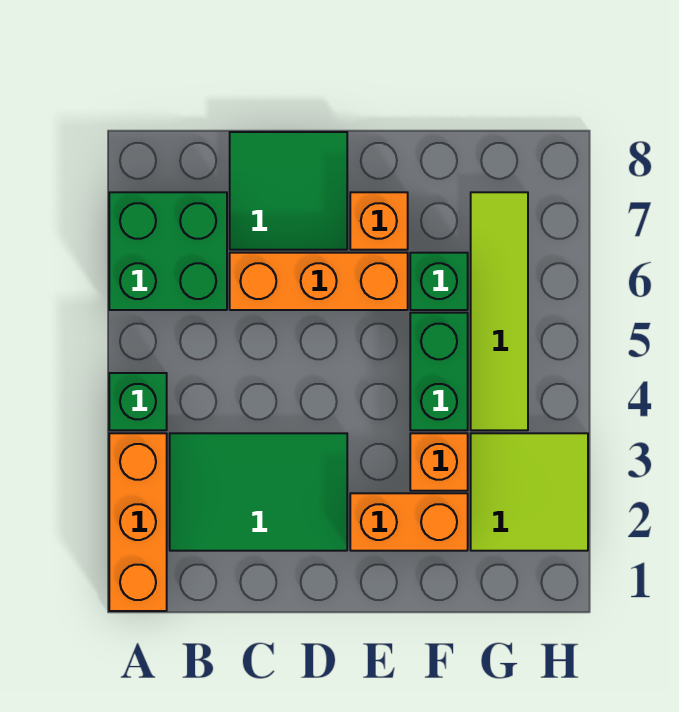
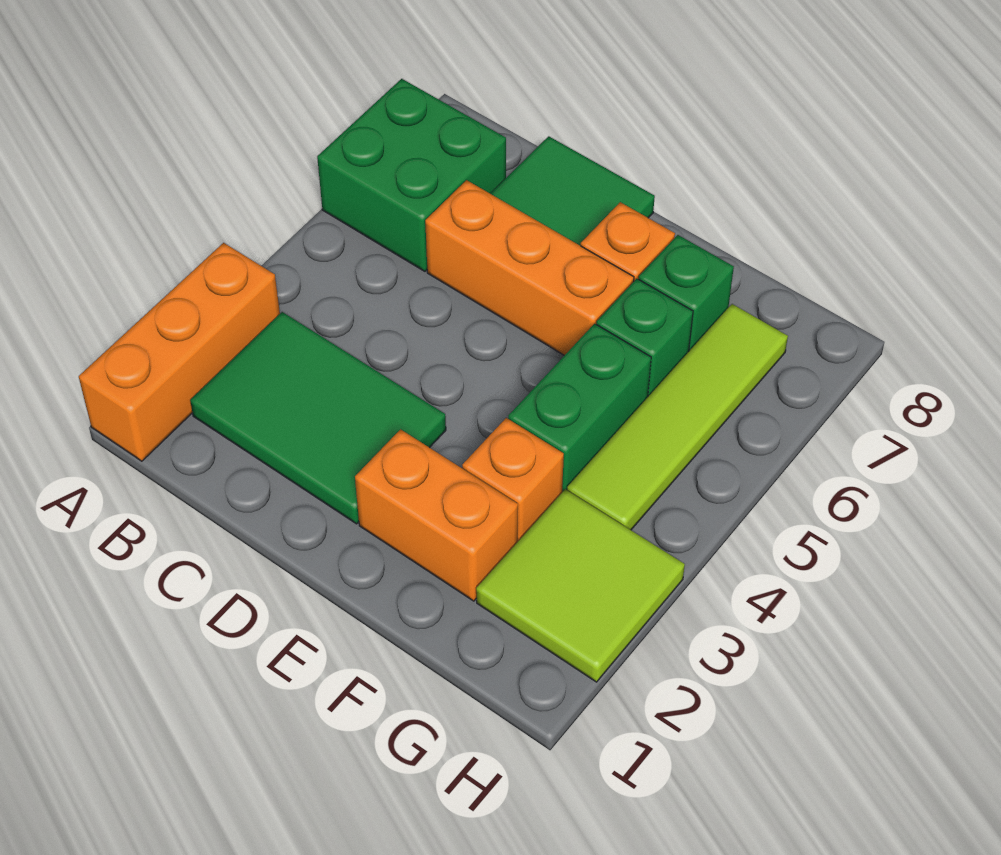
green 1x1 brick [109,373,167,430] -> green 1x1 brick moved to [639,235,734,351]

